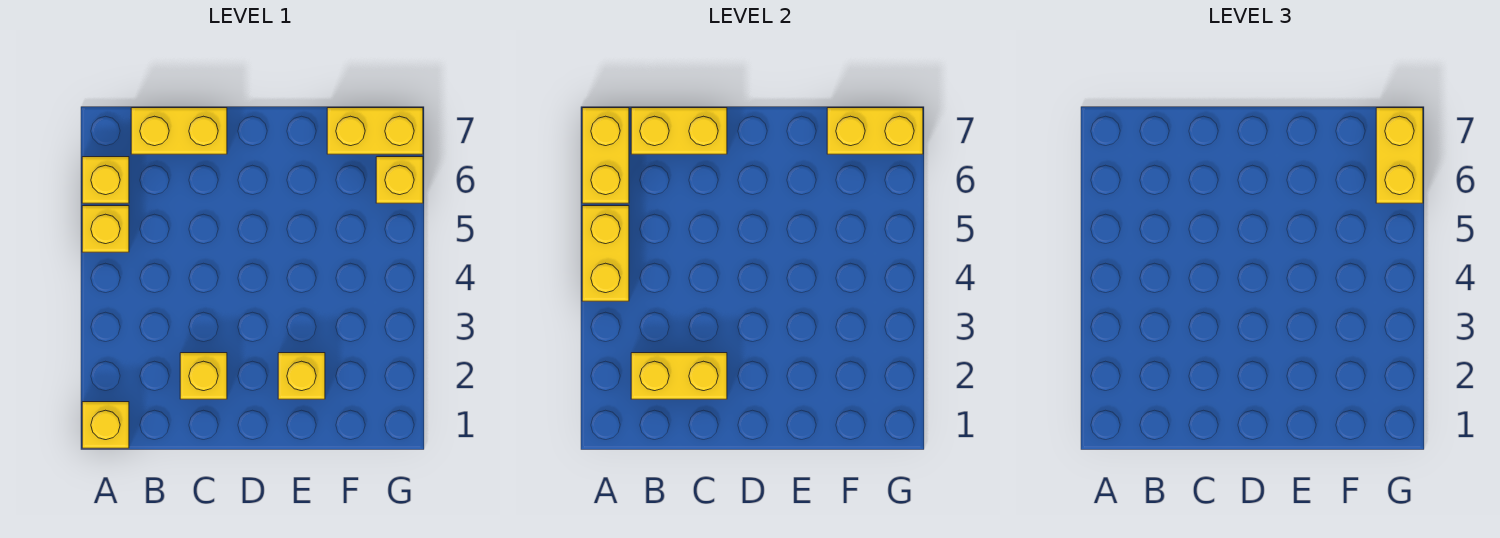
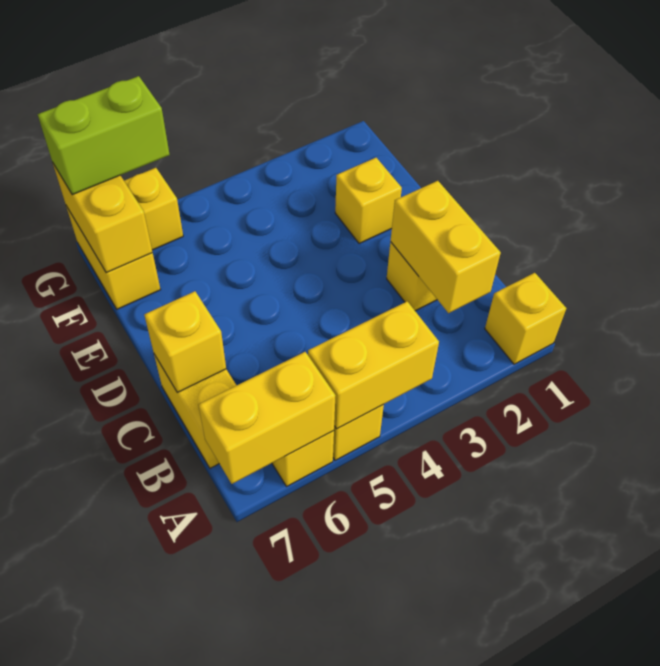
yellow 1x2 brick [631,108,727,154] -> yellow 1x1 brick [144,291,226,392]
yellow 1x2 brick [1376,108,1423,203] -> lime 1x2 brick [37,76,170,195]

